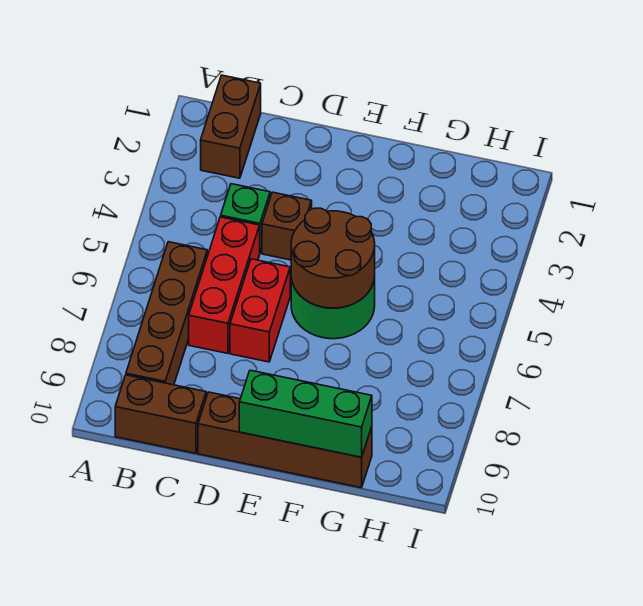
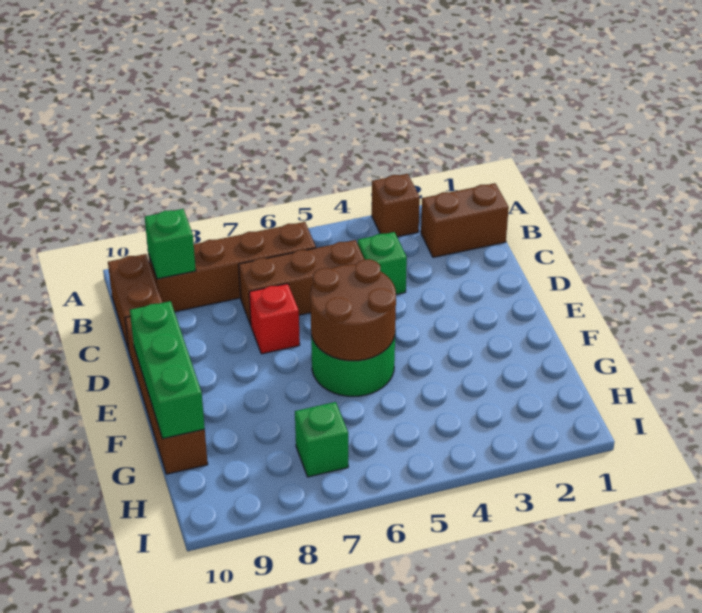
none -> green 1x1 brick [145,209,196,279]
red 1x3 brick [189,217,260,353] -> brown 1x3 brick [239,240,365,325]
brown 1x1 brick [262,192,312,260] -> brown 1x1 brick moved to [372,174,420,237]
red 1x2 brick [230,259,290,362] -> red 1x1 brick [249,284,300,354]
none -> green 1x1 brick [295,402,348,477]

